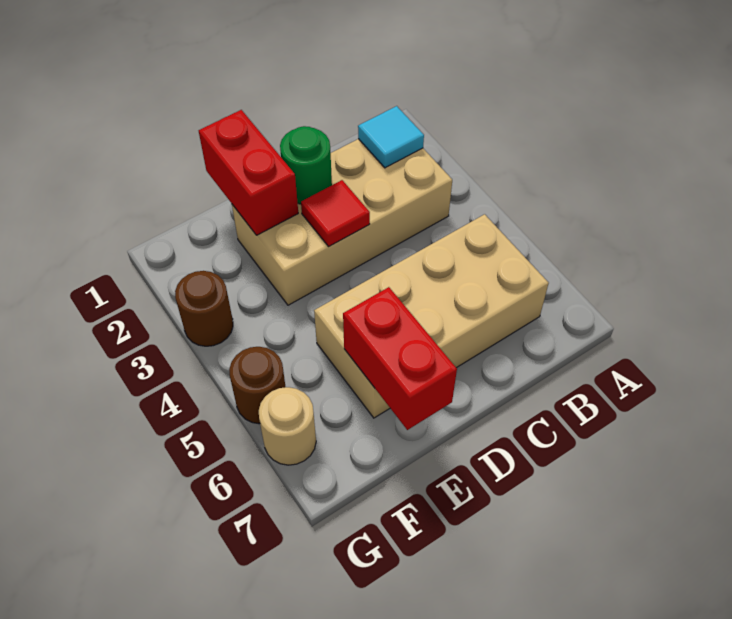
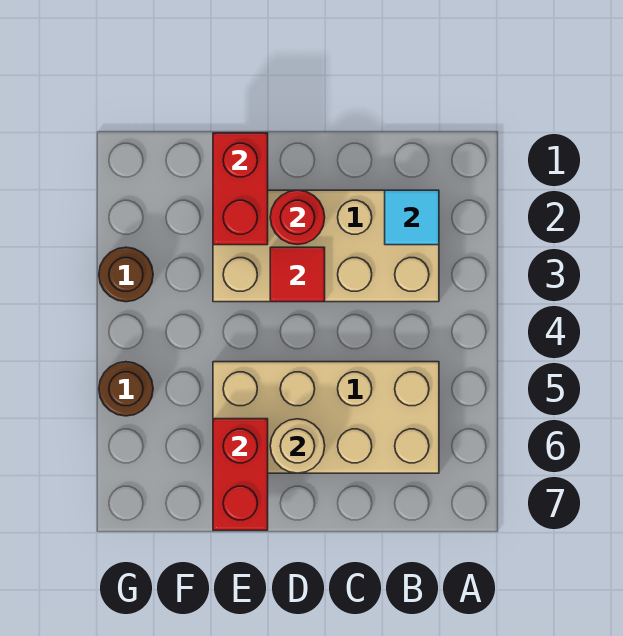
green 1x1 round brick [280,126,332,204] -> red 1x1 round brick [270,190,325,245]
tan 1x1 round brick [259,387,316,465] -> tan 1x1 round brick moved to [270,419,325,473]

